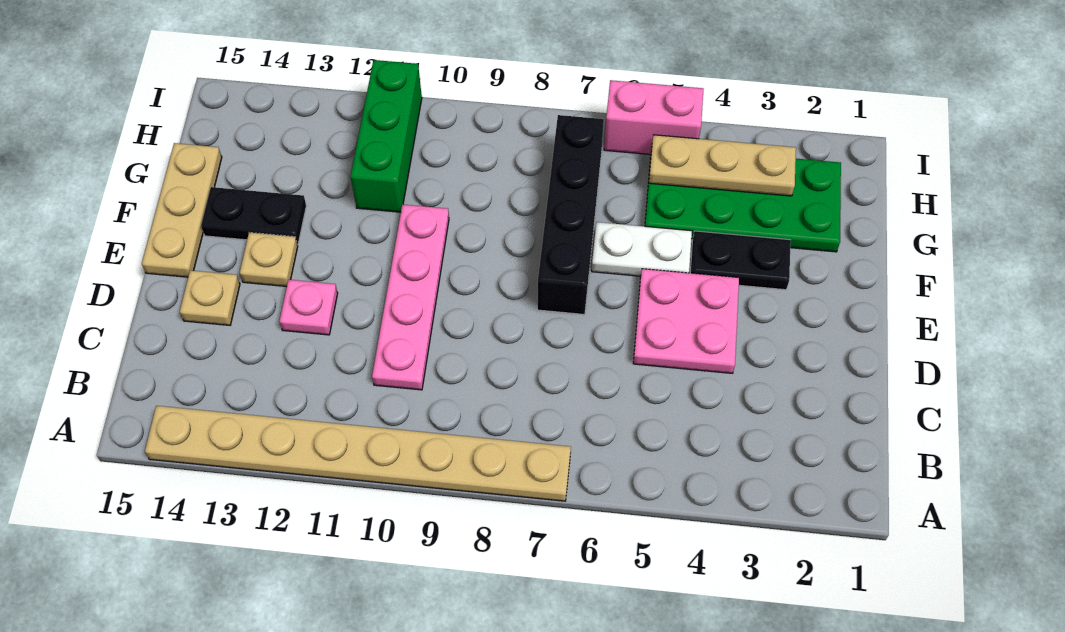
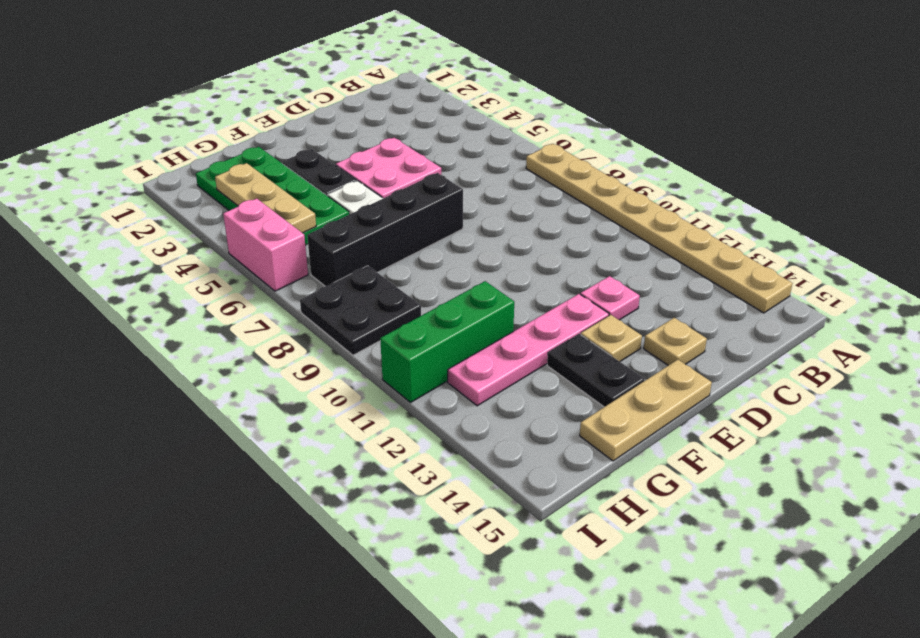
pink 1x4 plate [372,205,449,390] -> pink 1x4 plate moved to [448,294,609,406]
none -> black 2x2 plate [300,266,421,355]

